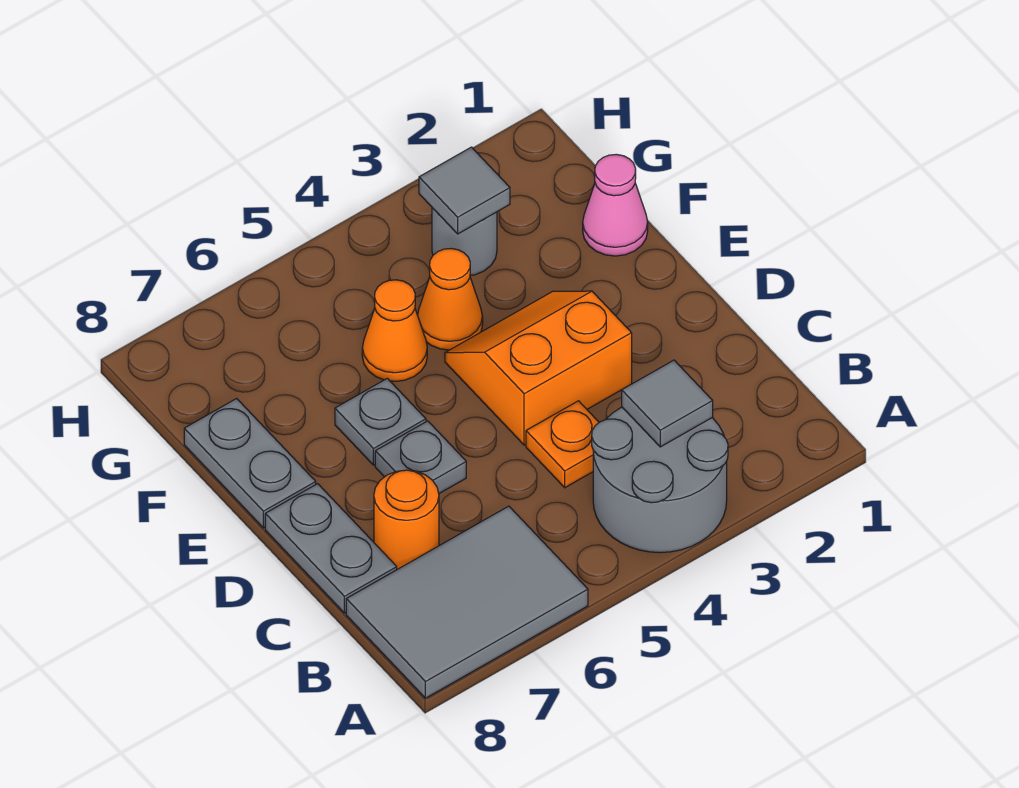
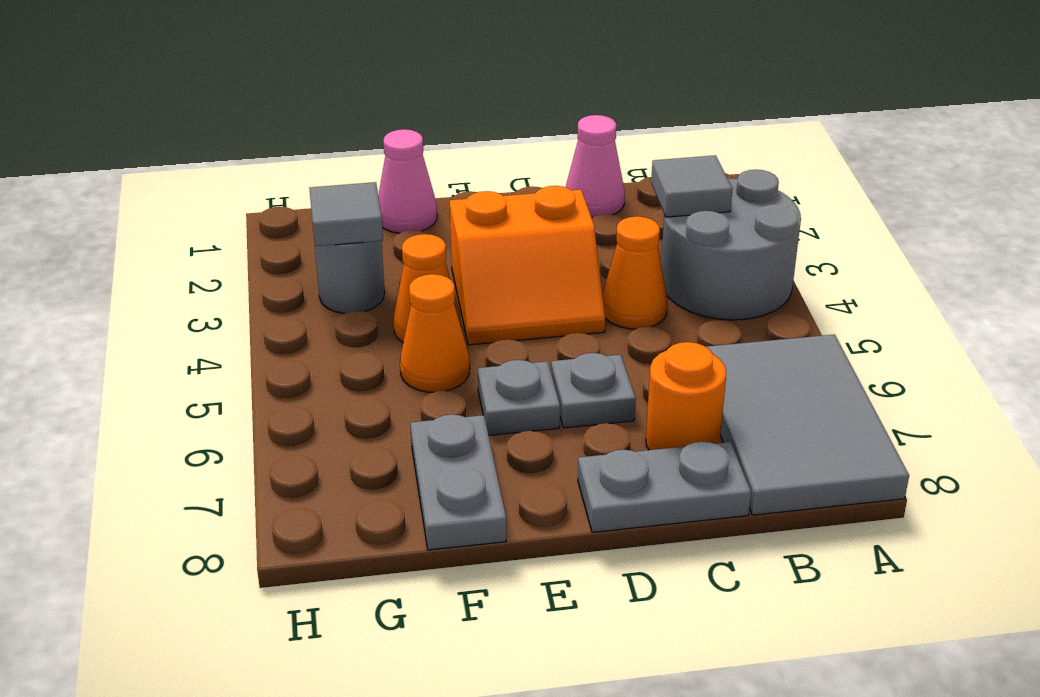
none -> pink 1x1 cone [566,115,625,218]
orange 1x1 plate [526,401,599,488] -> orange 1x1 cone [602,216,668,329]
orange 2x2 slope [445,291,632,445] -> orange 2x2 slope turned to [450,186,605,345]
grey 1x2 plate [184,399,316,528] -> grey 1x2 plate turned to [410,414,506,550]

